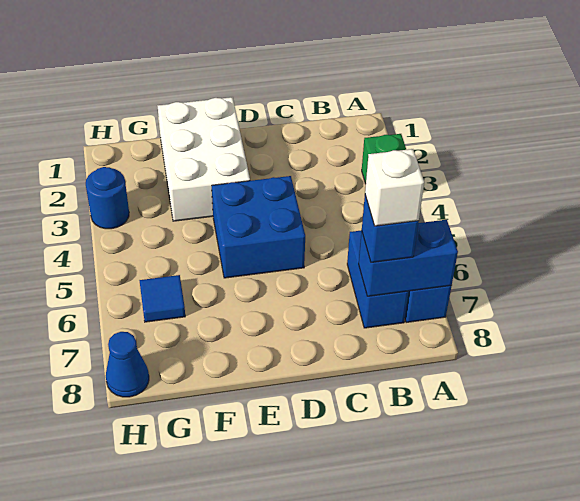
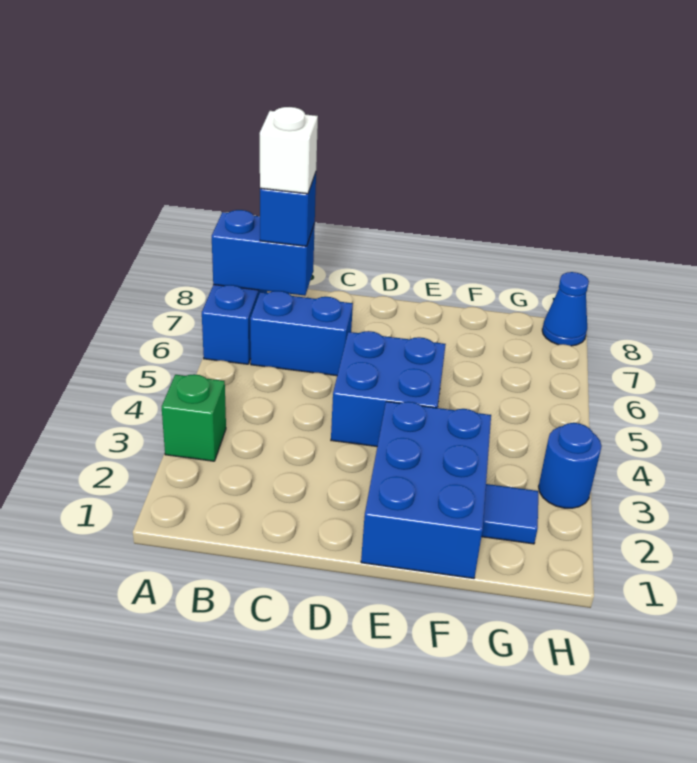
blue 1x2 brick [347,230,409,328] -> blue 1x2 brick turned to [250,291,353,376]
white 2x3 brick [158,97,250,221] -> blue 2x3 brick [361,401,491,578]
blue 1x1 tile [139,275,185,322] -> blue 1x1 tile moved to [482,484,538,544]

